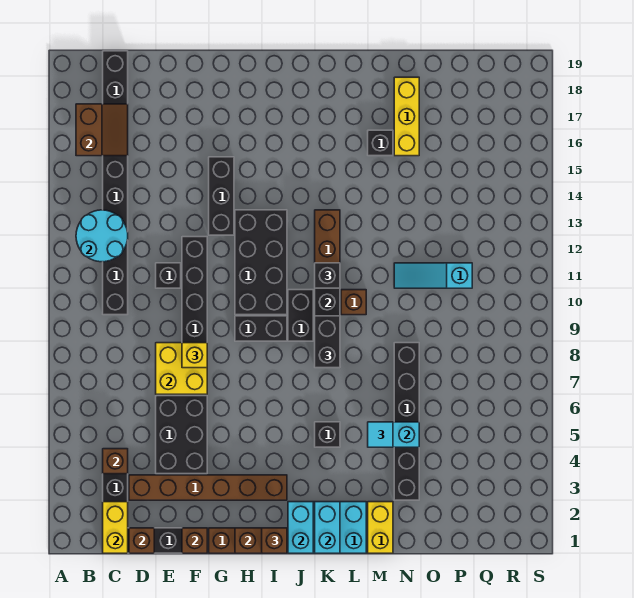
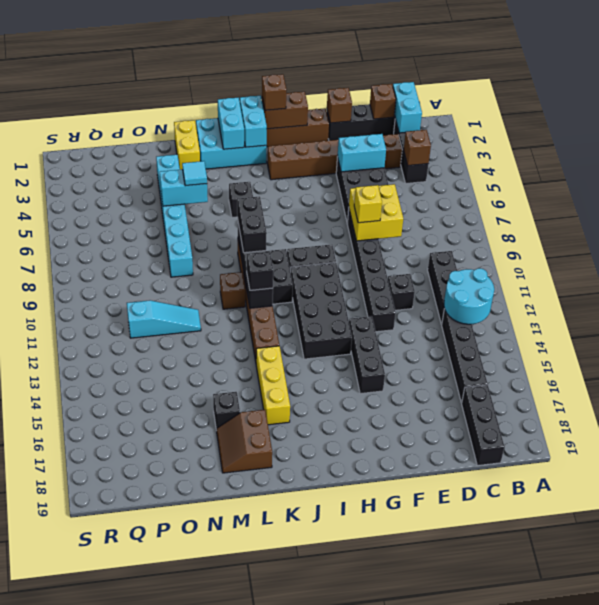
brown 2x2 slope [76,104,128,156] -> brown 2x2 slope moved to [216,410,272,473]
yellow 1x2 brick [103,502,128,553] -> cyan 1x2 brick [393,82,422,133]
none -> cyan 1x2 brick [338,134,386,172]
black 1x6 brick [394,343,419,500] -> cyan 1x6 brick [156,155,193,277]
yellow 1x3 brick [394,77,419,156] -> yellow 1x3 brick moved to [256,346,290,425]

